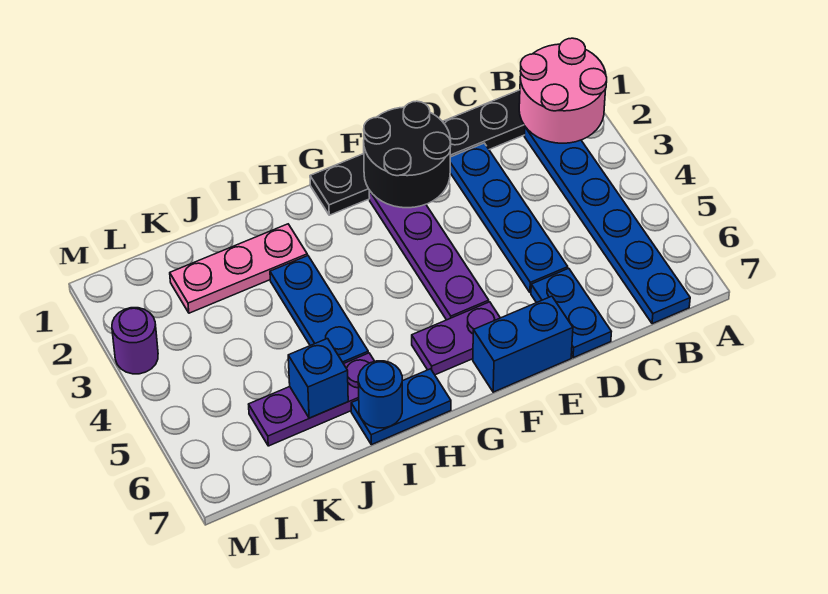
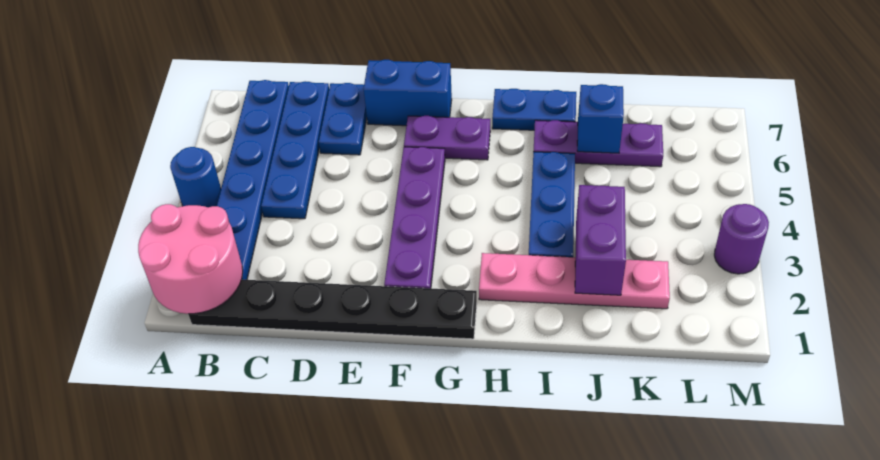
blue 1x4 plate [450,143,568,293] -> blue 1x4 plate moved to [261,81,329,219]
black 2x2 round brick [364,101,451,208] -> none
pink 1x3 plate [170,224,307,313] -> pink 1x4 plate [479,253,670,309]
blue 1x1 round brick [358,361,402,428] -> blue 1x1 round brick moved to [170,147,221,207]
none -> purple 1x2 brick [575,185,626,295]

